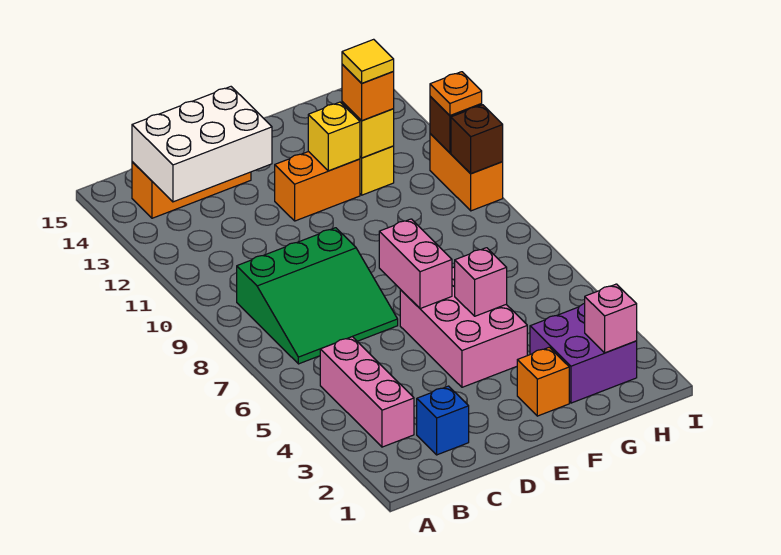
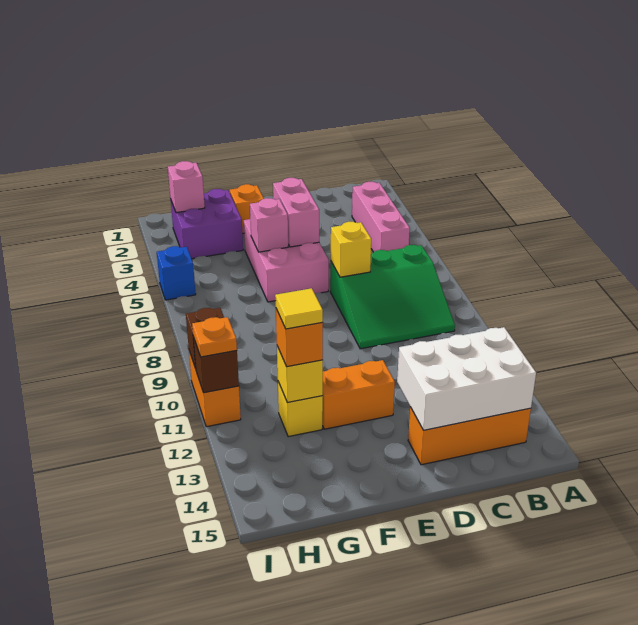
green 3x3 slope [237,228,398,364] -> green 3x3 slope turned to [330,245,455,349]
blue 1x1 brick [417,386,469,455] -> blue 1x1 brick moved to [157,246,196,300]
pink 1x2 brick [379,219,452,309] -> pink 1x2 brick moved to [273,178,319,247]
yellow 1x1 brick [308,102,360,171] -> yellow 1x1 brick moved to [331,222,371,277]

